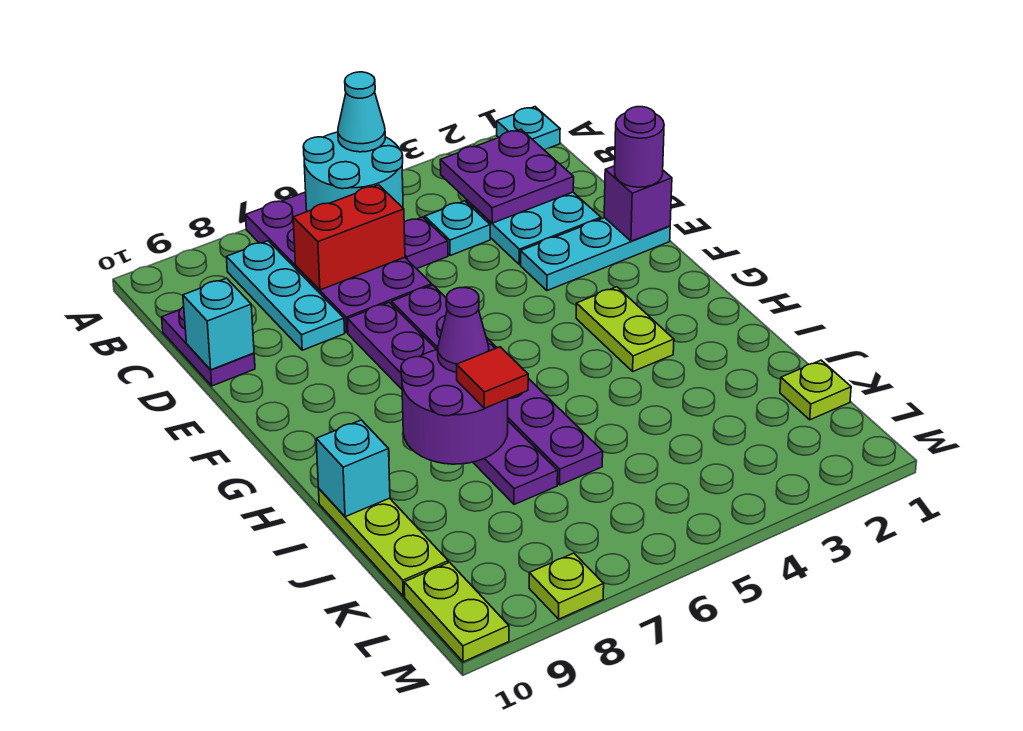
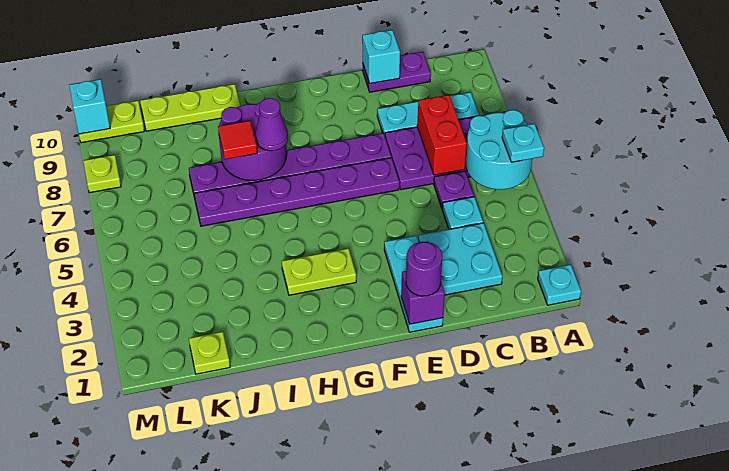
cyan 1x1 cone [338,72,385,152] -> cyan 1x1 plate [502,124,544,162]
purple 2x2 plate [440,129,574,223] -> none
cyan 1x1 brick [316,420,390,517] -> cyan 1x1 brick moved to [69,79,110,134]

